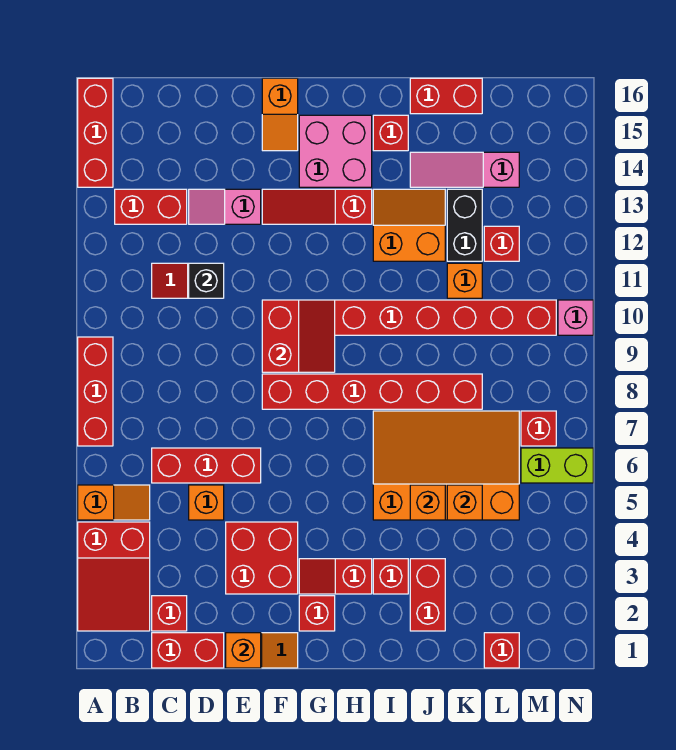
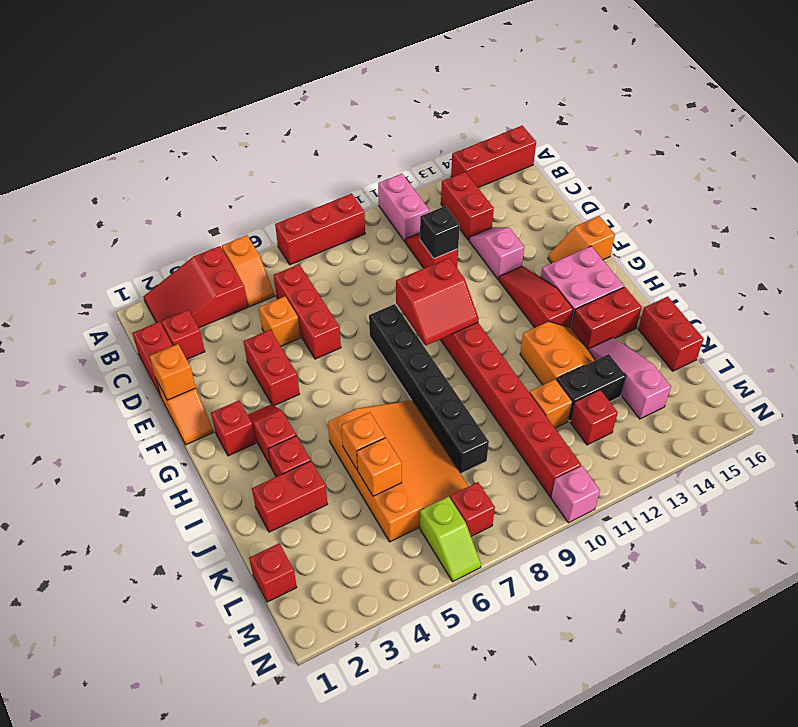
none -> pink 1x2 brick [378,174,429,242]
red 2x2 brick [226,522,298,594] -> red 1x2 brick [244,330,299,406]
red 1x6 brick [262,374,482,409] -> black 1x6 brick [369,304,489,474]
red 1x1 brick [373,115,408,151] -> red 1x2 brick [572,287,642,350]
lime 1x2 brick [521,448,593,483] -> lime 1x2 slope [420,496,481,582]

